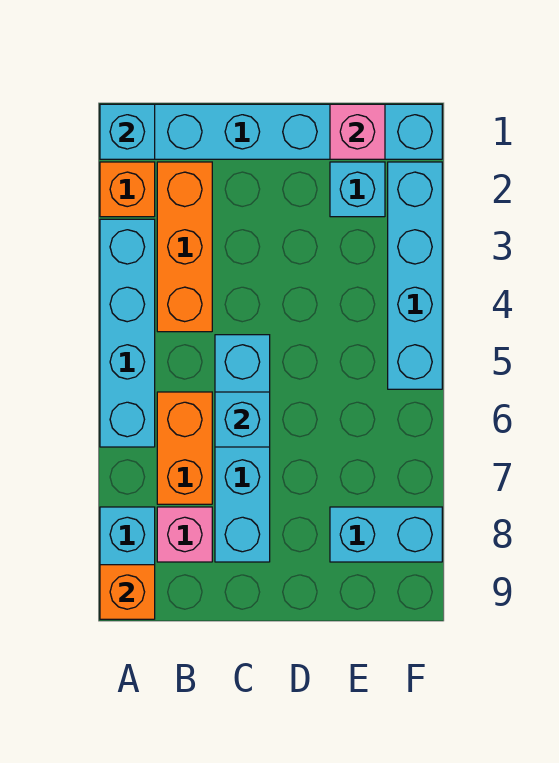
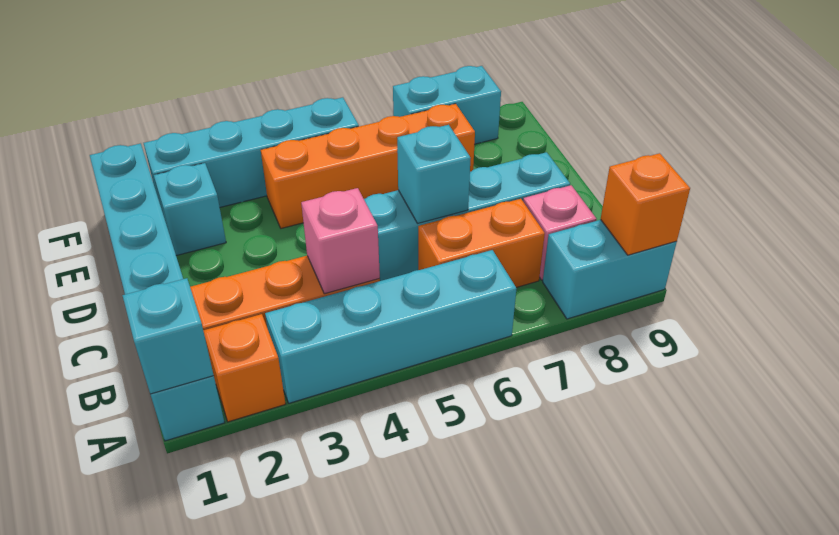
pink 1x1 brick [330,104,385,159] -> pink 1x1 brick moved to [301,188,380,294]
none -> orange 1x4 brick [261,104,475,228]
cyan 1x2 brick [330,507,442,562] -> cyan 1x2 brick turned to [393,66,501,144]

